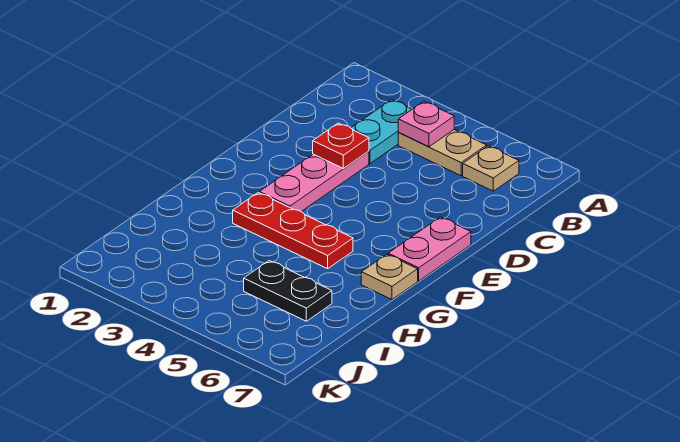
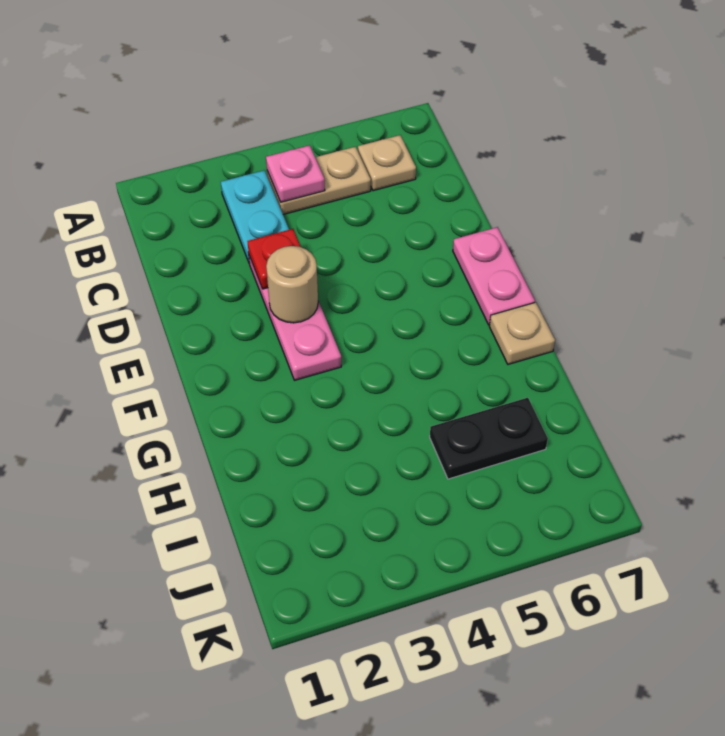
none -> tan 1x1 round brick [266,246,318,323]
red 1x3 plate [233,193,353,269] -> none

